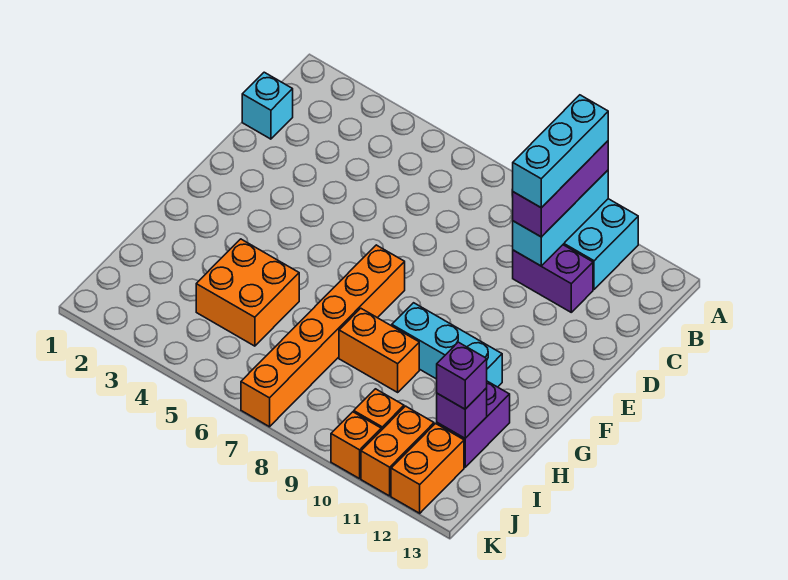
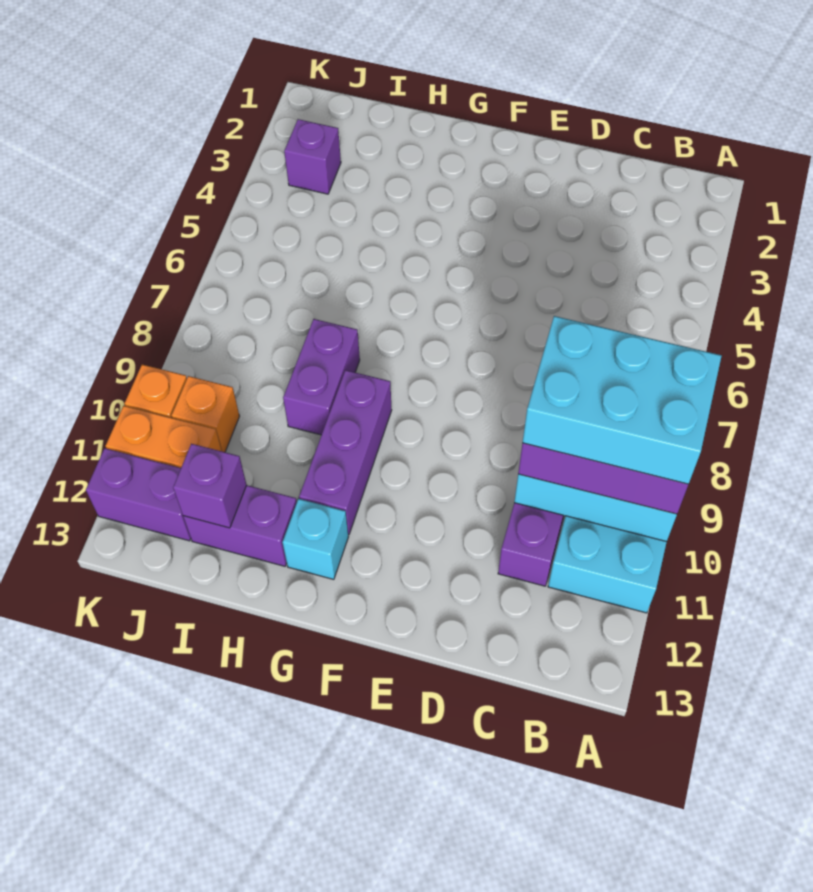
cyan 1x3 brick [513,95,608,208] -> cyan 2x3 brick [523,316,722,484]
cyan 1x1 brick [242,72,293,139] -> cyan 1x1 brick moved to [283,499,348,579]
orange 1x6 brick [241,245,405,427] -> none
cyan 1x3 brick [392,303,502,387] -> purple 1x3 brick [299,370,392,535]
orange 2x2 brick [196,239,299,346] -> none
orange 1x2 brick [339,308,419,392] -> purple 1x2 brick [283,319,360,435]
purple 1x1 brick [437,342,487,409] -> purple 1x1 brick moved to [284,119,341,194]
orange 1x2 brick [391,424,464,513] -> purple 1x2 brick [86,448,191,541]

